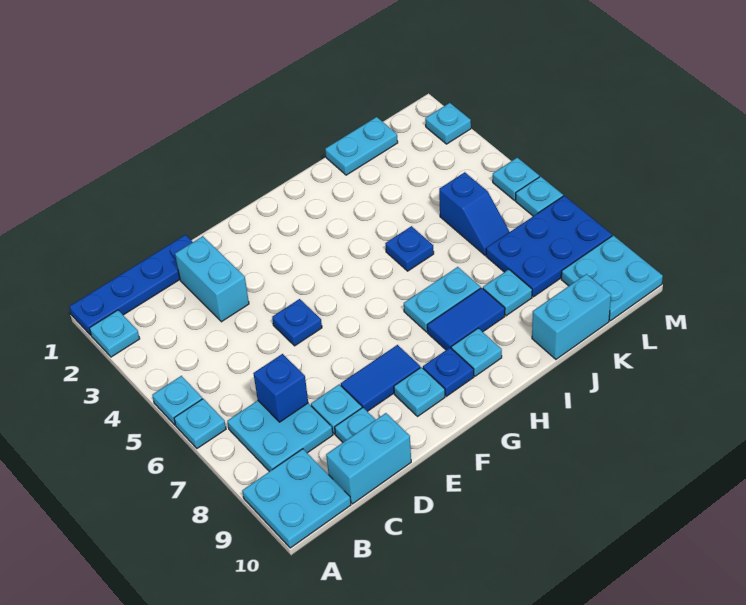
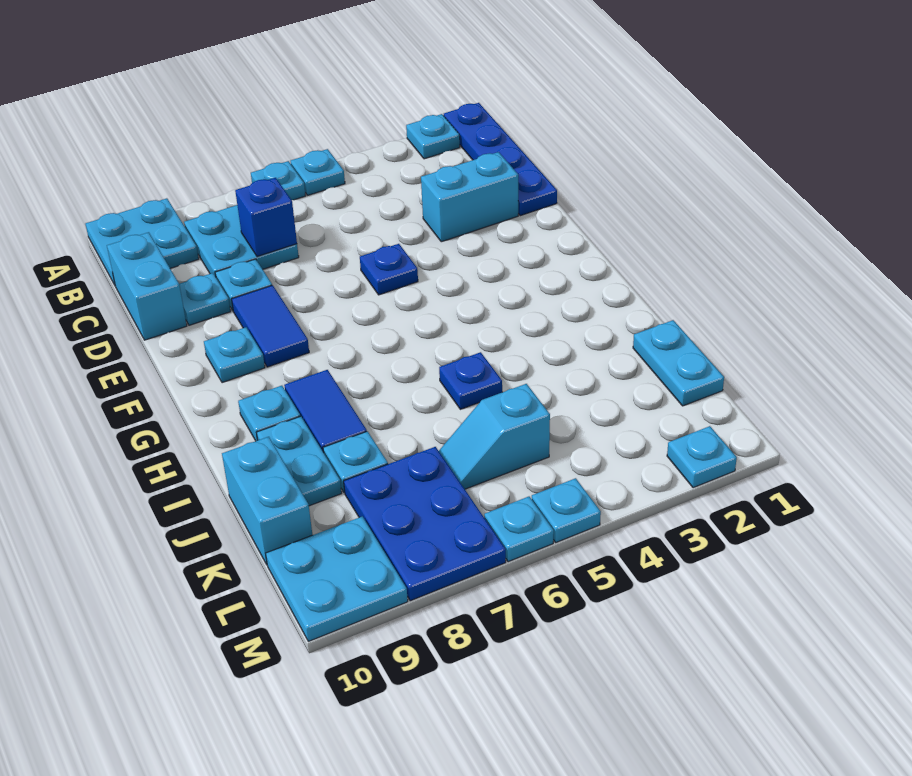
blue 1x1 plate [423,348,474,396] -> none
cyan 1x2 plate [404,267,481,332] -> cyan 1x2 plate moved to [256,416,342,506]
blue 1x2 slope [439,172,509,255] -> cyan 1x2 slope [439,384,550,489]

